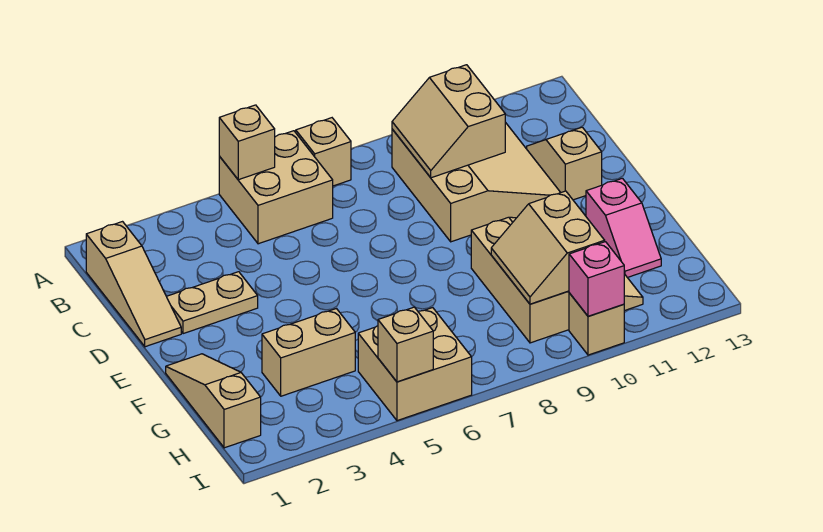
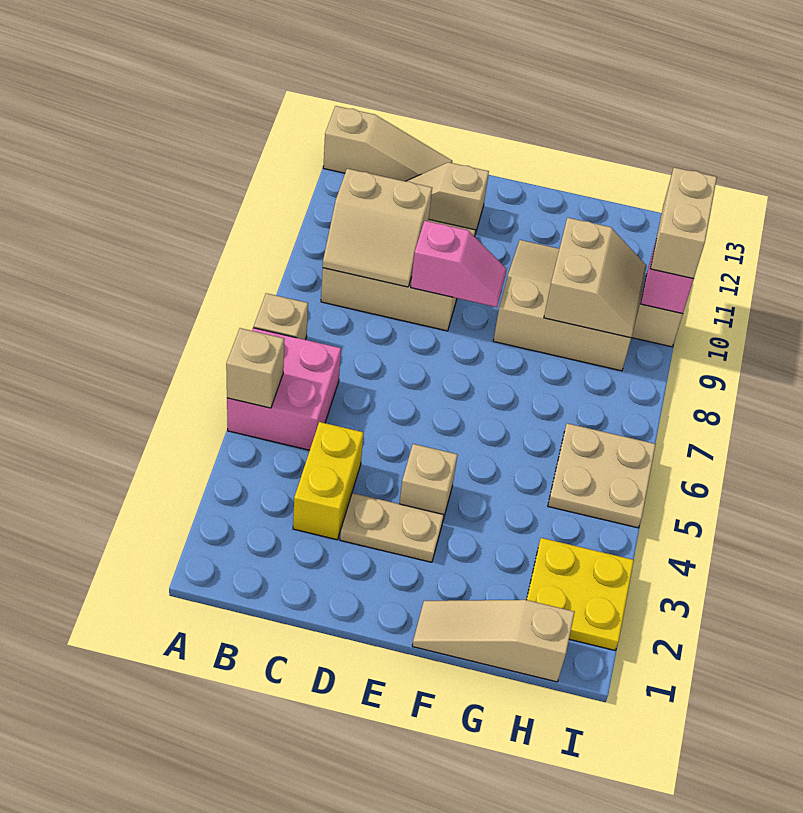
tan 2x2 brick [219,131,333,244] -> pink 2x2 brick [227,328,341,450]
tan 1x3 slope [86,222,181,347] -> tan 1x3 slope moved to [323,106,452,181]
none -> yellow 1x2 brick [293,422,364,540]
tan 1x2 plate [167,272,258,334] -> tan 1x2 plate turned to [340,493,444,562]
pink 1x2 slope [586,178,661,278] -> pink 1x2 slope moved to [411,221,507,307]
tan 1x2 brick [262,309,355,396] -> tan 1x2 brick moved to [650,167,717,279]
tan 2x2 slope [491,191,605,304] -> tan 2x2 slope turned to [544,218,647,338]
none -> yellow 2x2 plate [527,538,634,650]
tan 2x2 brick [358,308,472,421] -> tan 2x2 plate [548,423,656,528]
tan 1x1 brick [378,307,433,382] -> tan 1x1 brick moved to [399,444,458,519]

